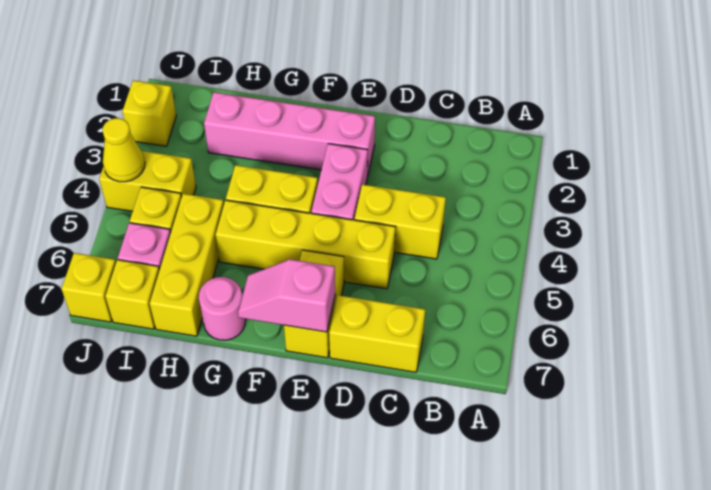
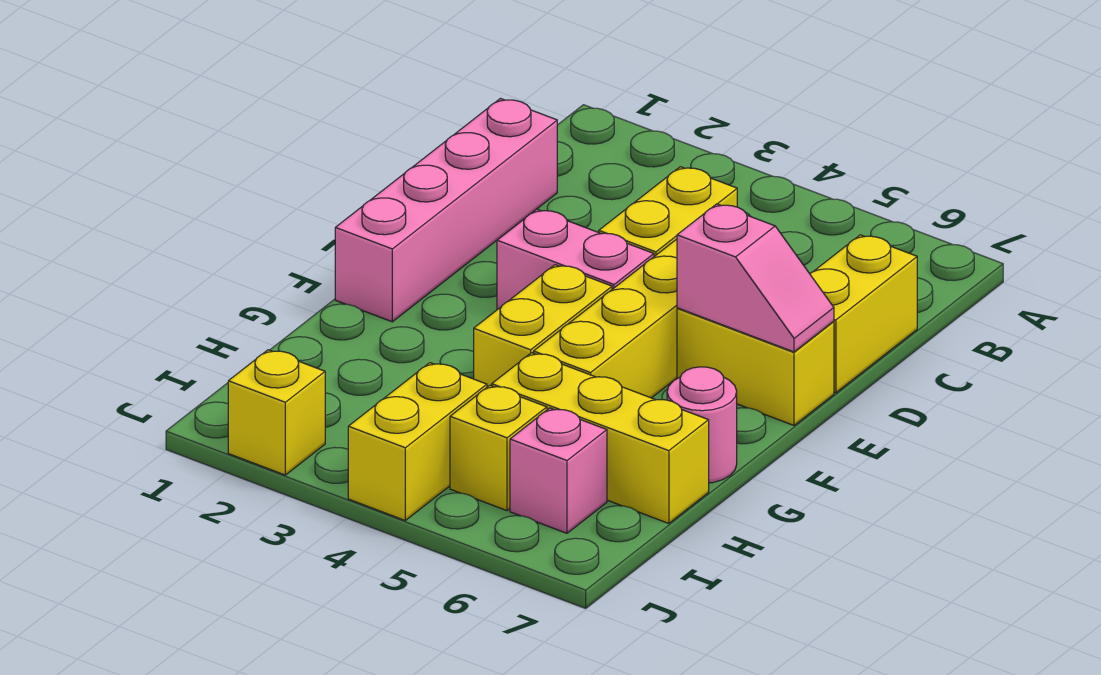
pink 1x4 brick [204,92,375,177] -> pink 1x4 brick moved to [335,99,557,322]
pink 1x2 slope [238,259,335,332] -> pink 1x2 slope turned to [677,204,834,352]
yellow 1x1 brick [106,260,159,329] -> none
yellow 1x1 cone [103,118,145,182] -> none
yellow 1x1 brick [62,253,116,322] -> none

